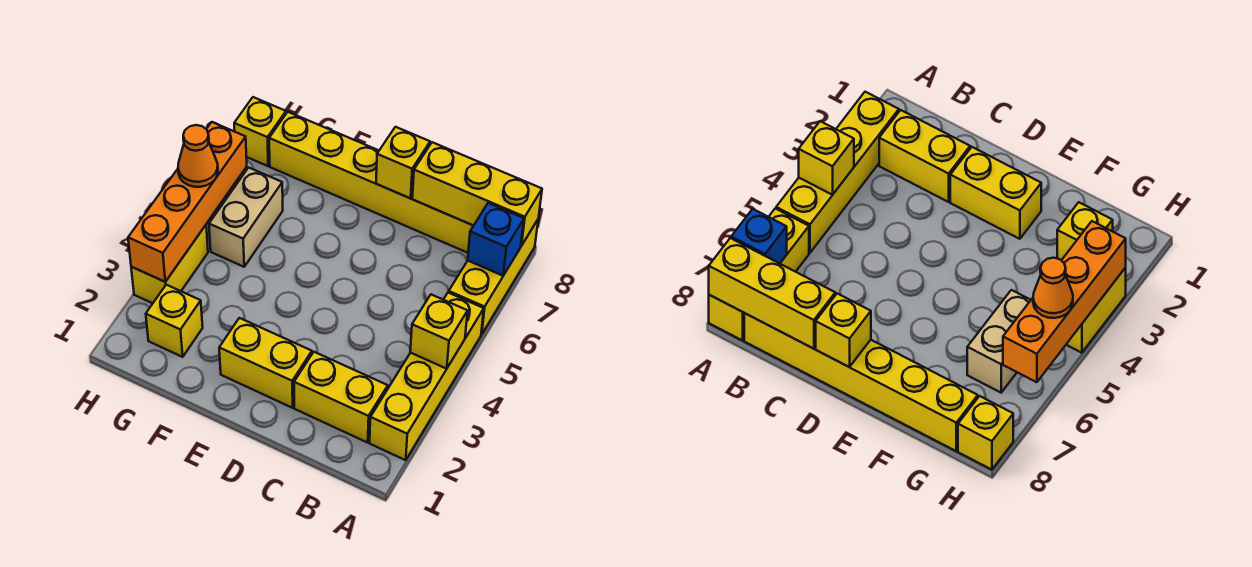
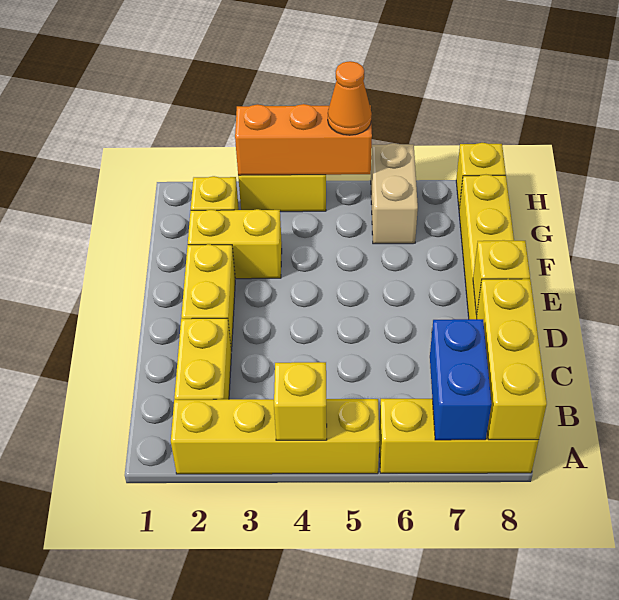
blue 1x1 brick [468,203,524,276] -> blue 1x2 brick [430,319,492,440]
none -> yellow 1x2 brick [188,209,282,279]
tan 1x2 brick [209,168,283,267] -> tan 1x2 brick turned to [371,143,418,244]
orange 1x4 brick [128,122,247,282] -> orange 1x3 brick [235,104,372,175]

